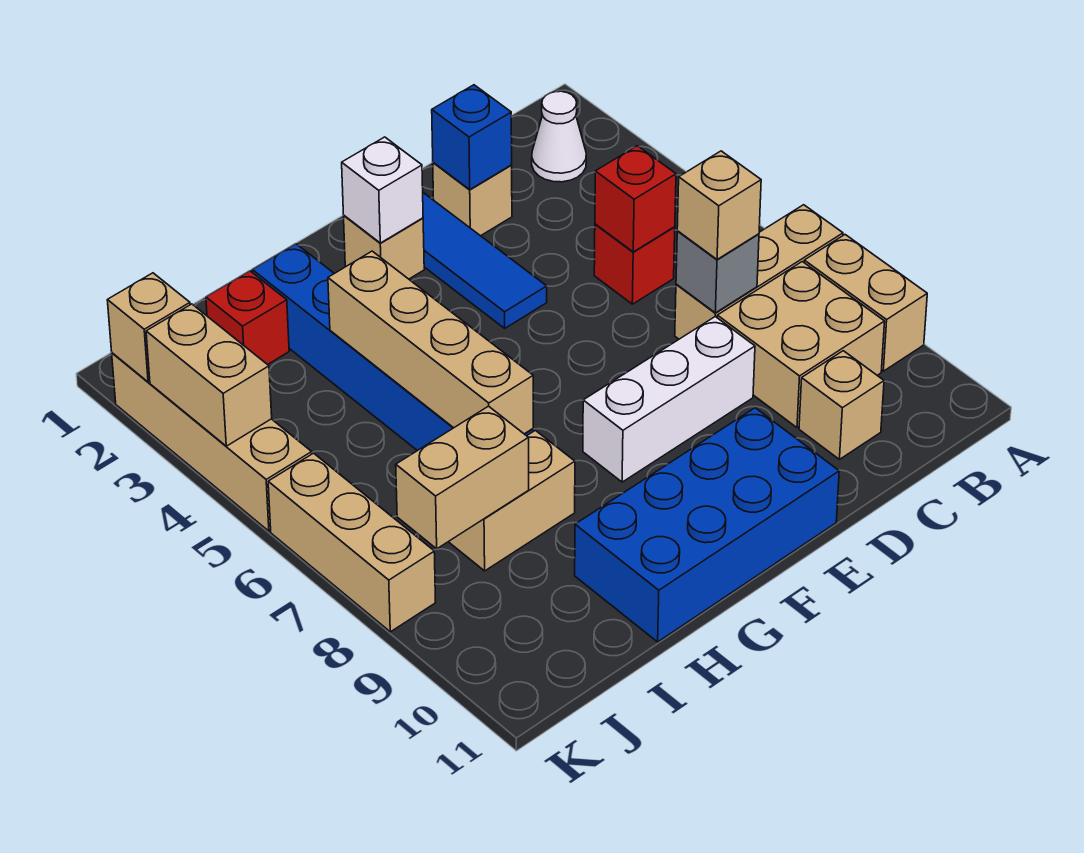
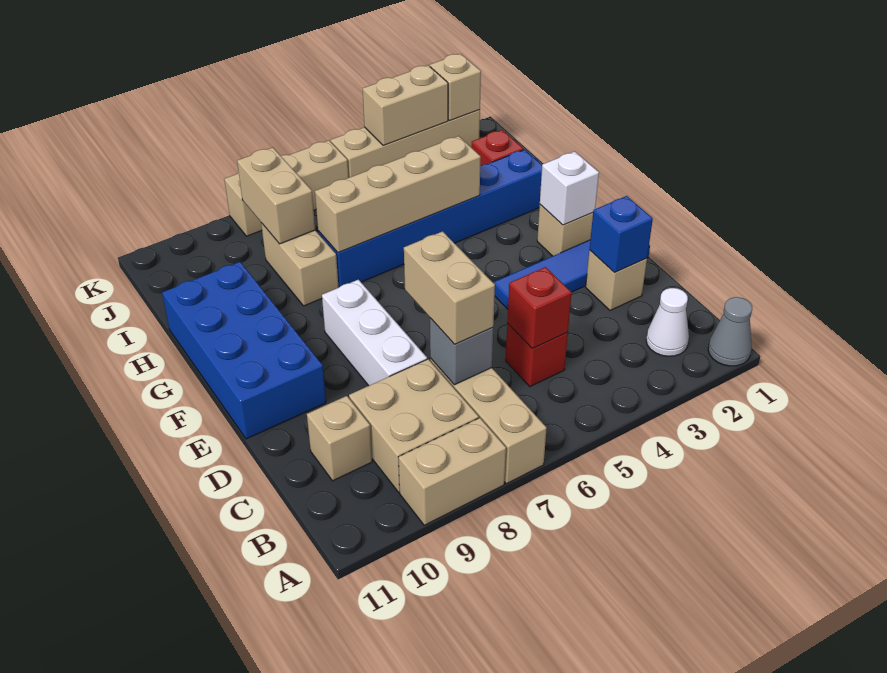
none -> grey 1x1 cone [708,297,752,366]
tan 1x1 brick [677,151,761,260] -> tan 1x2 brick [404,231,495,344]

